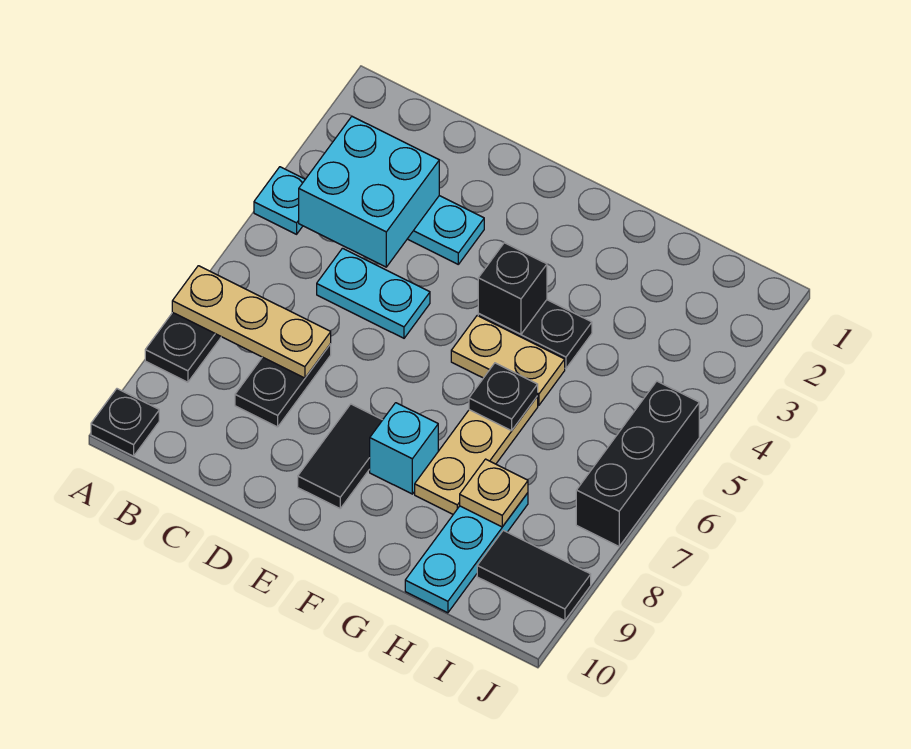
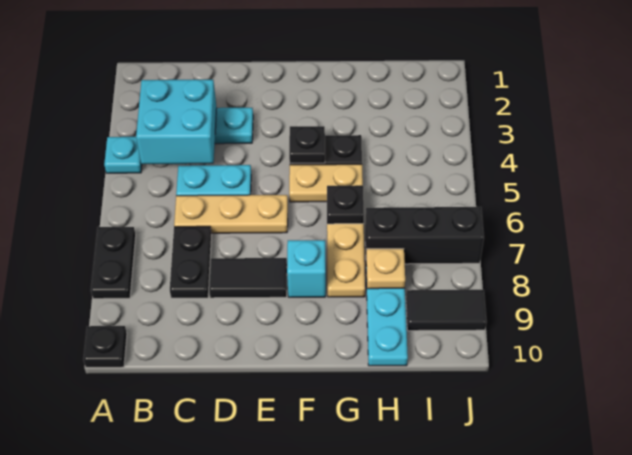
tan 1x3 plate [172,266,331,378] -> tan 1x3 plate moved to [174,195,288,233]
black 1x2 tile [298,404,382,508] -> black 1x2 tile turned to [209,258,287,298]
black 1x1 brick [478,243,547,334] -> black 1x1 plate [289,126,325,163]
black 1x3 brick [576,381,699,546] -> black 1x3 brick turned to [365,207,484,264]

